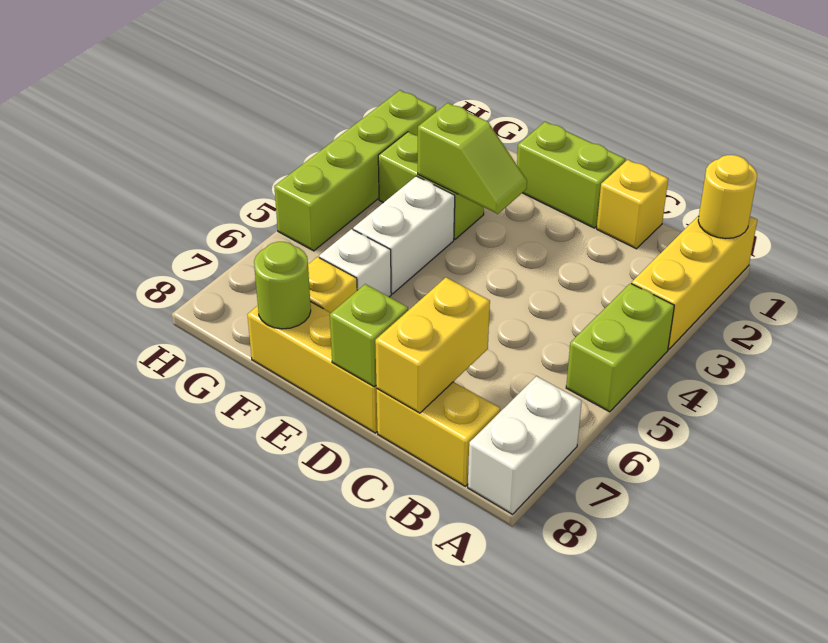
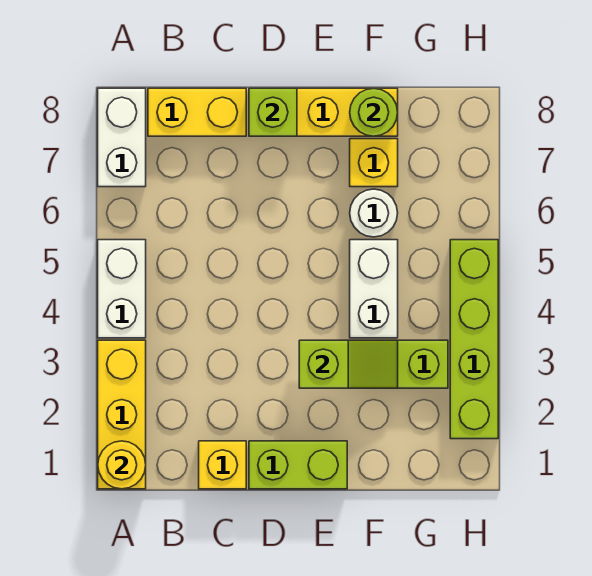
lime 1x2 brick [566,283,674,412] -> white 1x2 brick [98,240,146,338]
yellow 1x2 brick [375,278,490,413] -> none
lime 1x2 slope [418,103,527,214] -> lime 1x2 slope turned to [299,340,398,388]
white 1x1 brick [319,229,391,297] -> white 1x1 round brick [350,189,398,237]

